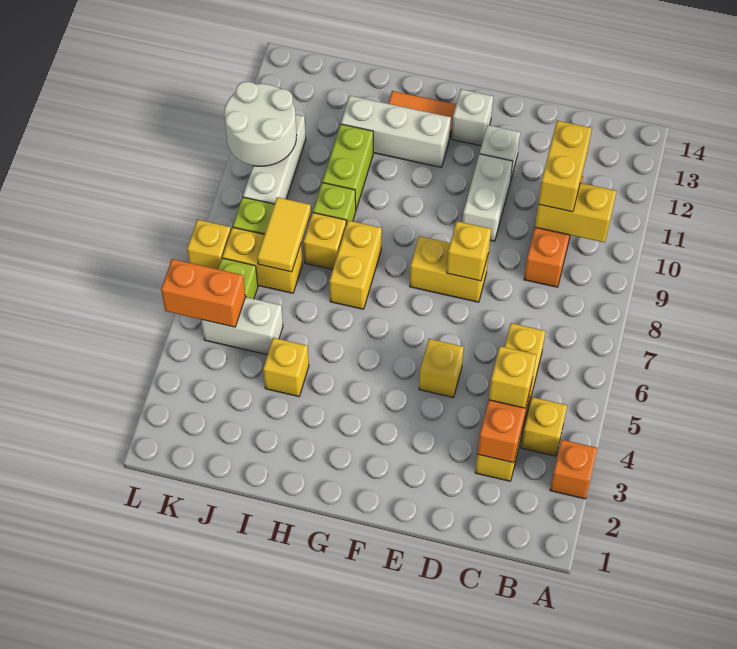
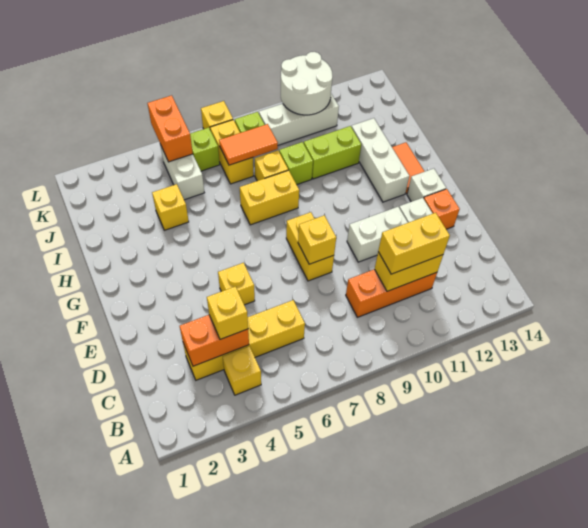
orange 1x1 brick [550,440,597,499] -> orange 1x1 brick moved to [424,189,460,229]
yellow 1x2 brick [535,183,616,243] -> yellow 1x2 brick turned to [375,252,443,291]
yellow 1x2 tile [257,197,311,272] -> orange 1x2 tile [219,124,278,165]

